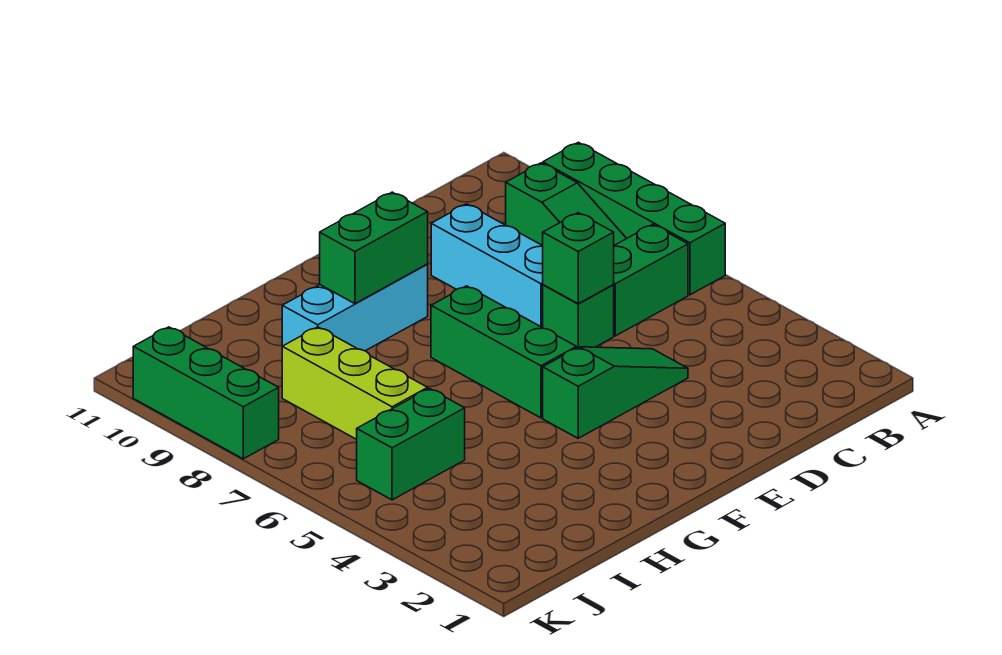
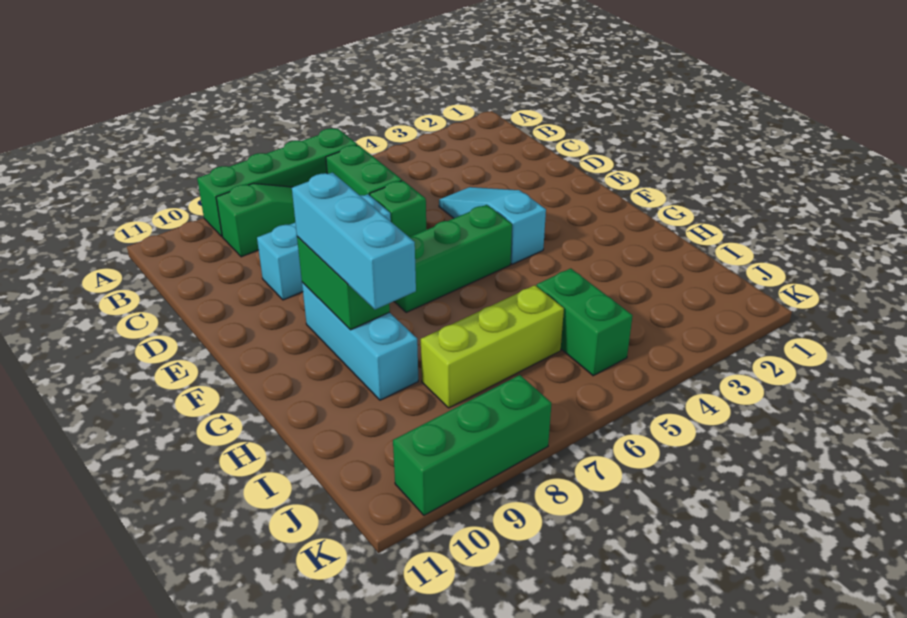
green 1x3 slope [543,347,688,438] -> cyan 1x3 slope [439,187,546,264]
green 1x1 brick [543,213,614,304] -> none
none -> cyan 1x3 brick [292,173,416,309]

